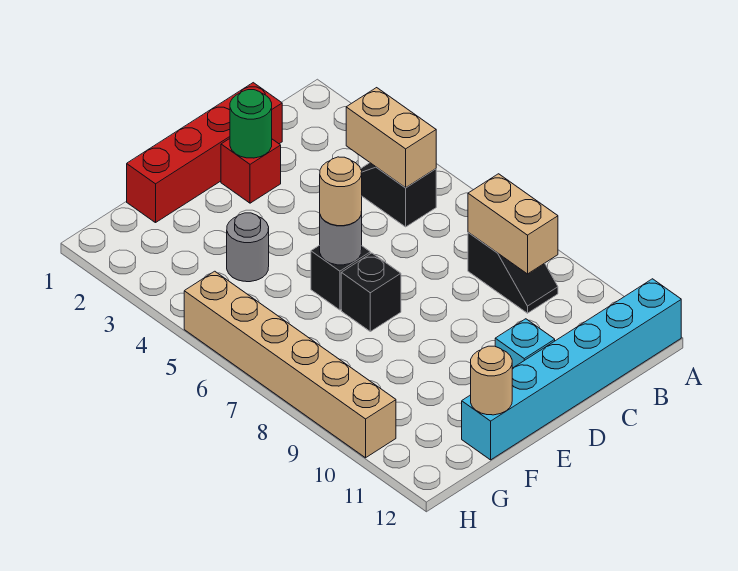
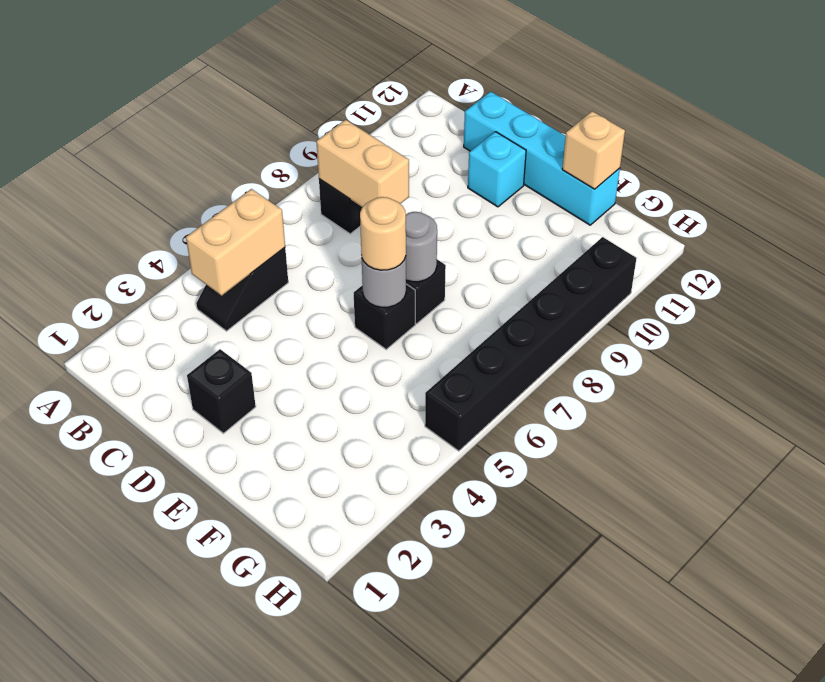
cyan 1x6 brick [462,279,681,460] -> cyan 1x4 brick [464,92,620,225]
tan 1x2 brick [468,174,558,274] -> tan 1x2 brick turned to [317,120,409,207]
red 1x4 brick [127,83,282,223] -> none
red 1x1 brick [221,139,281,203] -> black 1x1 brick [187,349,256,433]
green 1x1 round brick [230,90,272,158] -> none
grey 1x1 round brick [227,213,269,282] -> grey 1x1 round brick moved to [406,212,437,282]
tan 1x1 round brick [471,346,512,415] -> tan 1x1 brick [562,111,625,189]
tan 1x6 brick [184,271,396,458] -> black 1x6 brick [425,237,636,451]

